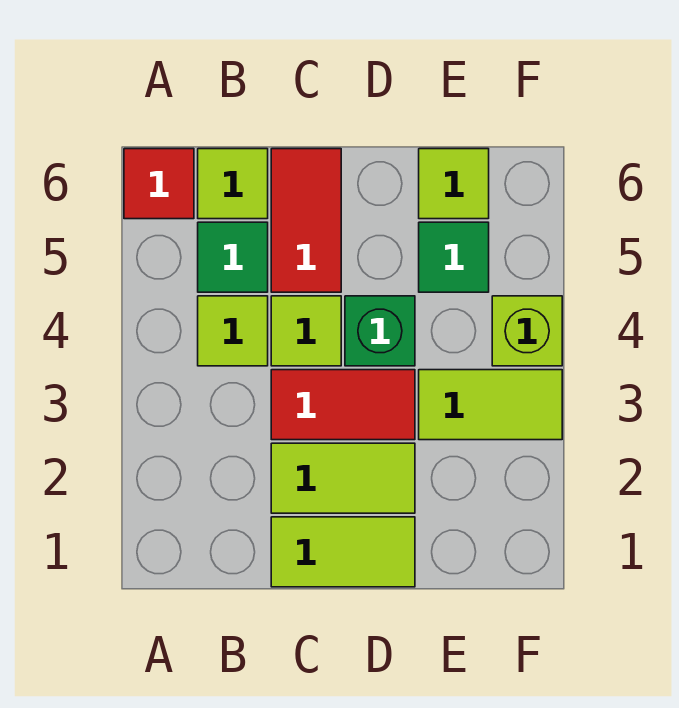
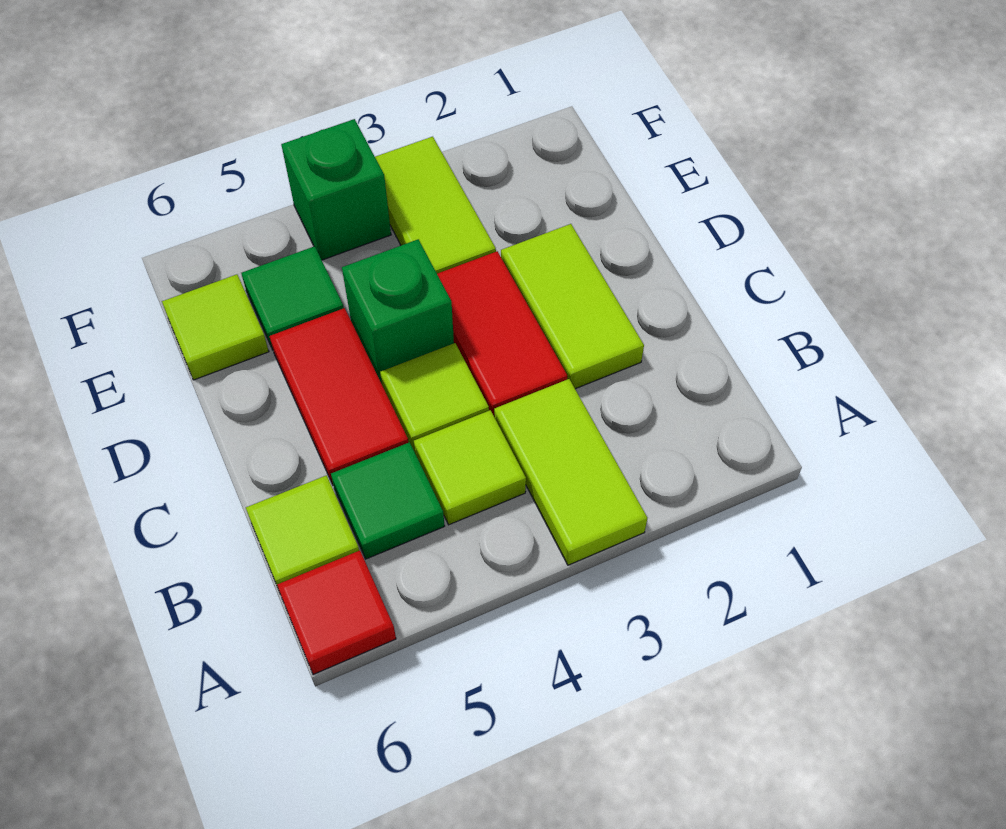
lime 1x2 tile [271,517,415,587] -> lime 1x2 tile moved to [494,379,647,565]
red 1x2 tile [271,149,341,292] -> red 1x2 tile turned to [269,308,409,485]
lime 1x1 brick [492,296,562,366] -> green 1x1 brick [281,119,391,260]

